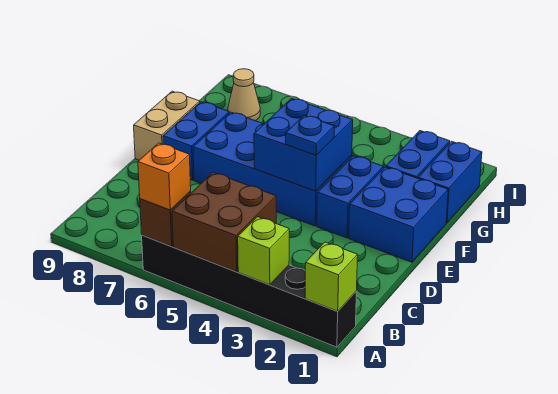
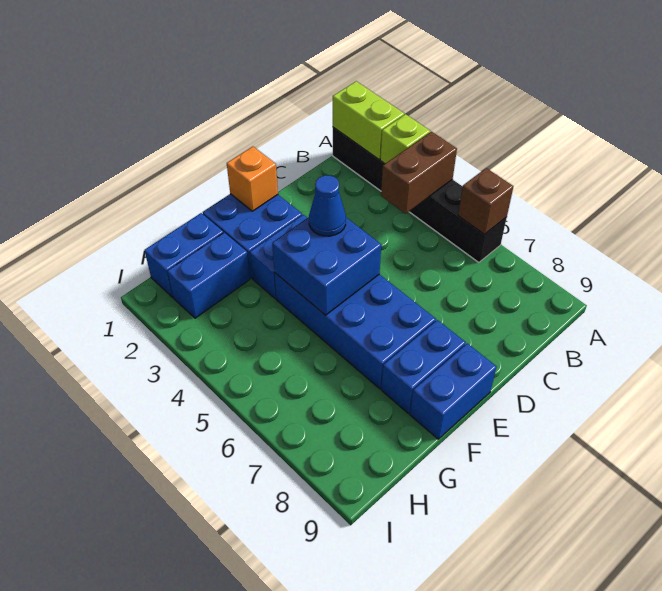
lime 1x1 brick [305,242,358,311] -> lime 1x2 brick [333,81,404,159]
brown 2x2 brick [172,173,276,272] -> brown 1x2 brick [381,132,457,214]
orange 1x1 brick [138,143,191,210] -> orange 1x1 brick moved to [227,147,278,211]
blue 1x1 plate [286,115,334,155] -> blue 1x1 cone [309,175,346,236]
tan 1x2 brick [134,91,200,160] -> blue 1x2 brick [410,344,497,439]
tan 1x1 cone [228,69,260,121] -> none

